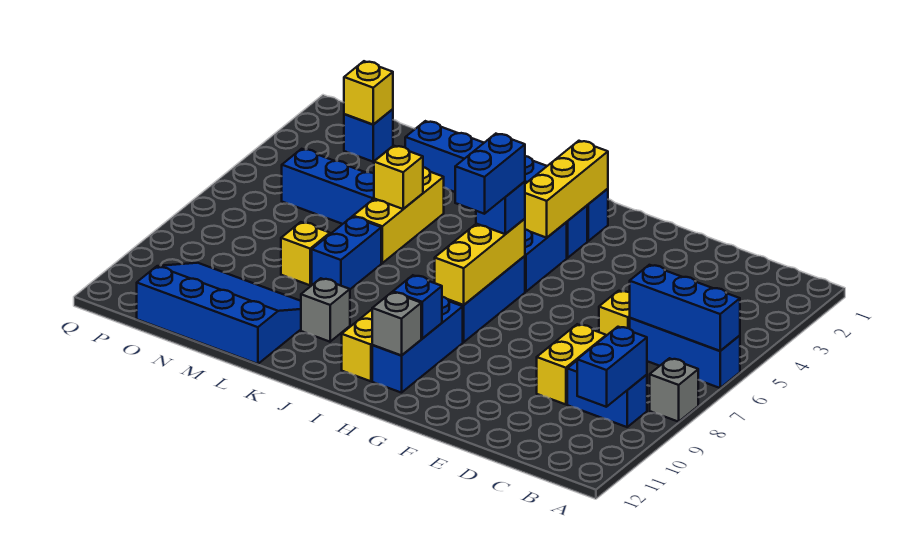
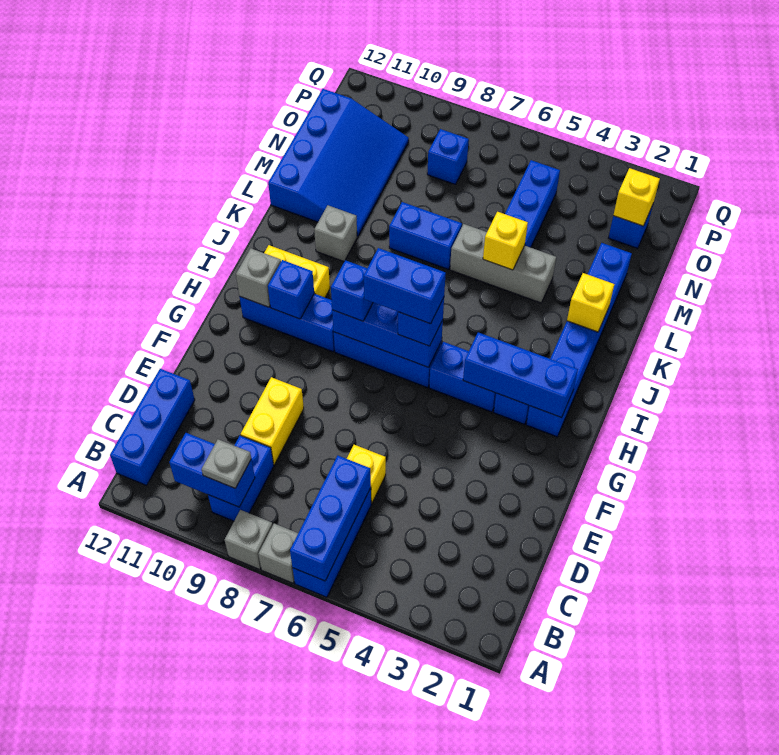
none -> grey 1x1 brick [258,524,298,583]
none -> grey 1x1 plate [201,439,251,488]
none -> blue 1x3 brick [110,369,195,485]
yellow 1x2 brick [537,324,606,404] -> yellow 1x2 brick turned to [241,377,304,465]
yellow 1x3 brick [525,141,608,238] -> blue 1x3 brick [463,332,578,418]
yellow 1x3 brick [435,219,525,305] -> blue 1x3 brick [332,303,443,367]
none -> blue 1x1 brick [331,260,373,321]
yellow 1x3 brick [353,167,444,263] -> grey 1x3 brick [450,224,556,303]
yellow 1x1 brick [281,222,330,285] -> yellow 1x1 brick moved to [567,273,614,332]
none -> blue 1x1 brick [427,129,469,184]

